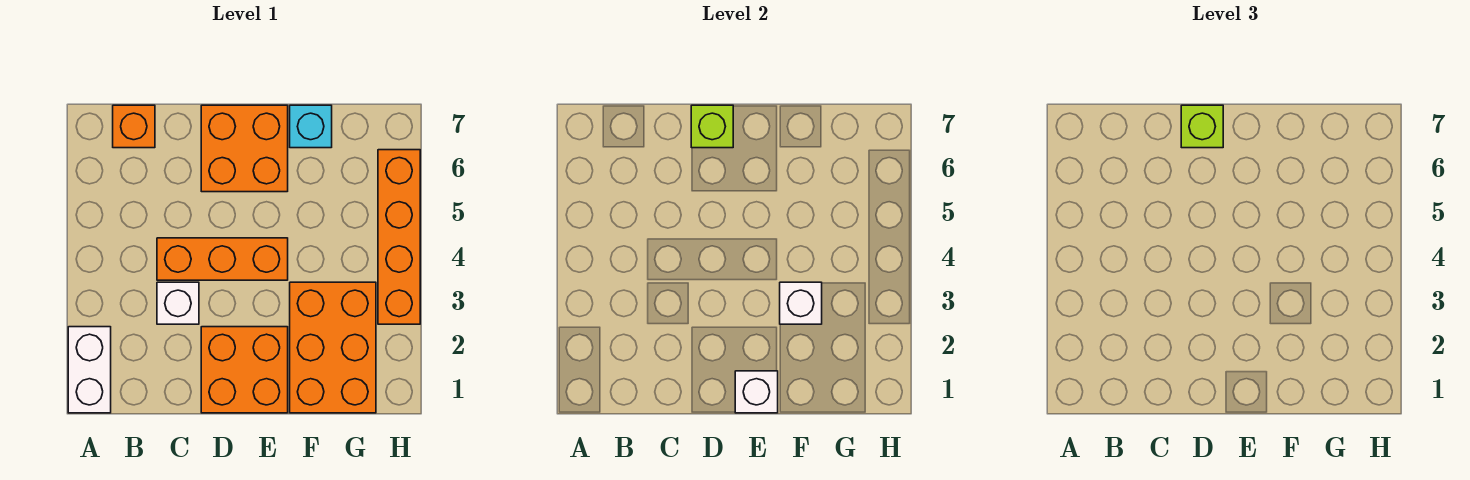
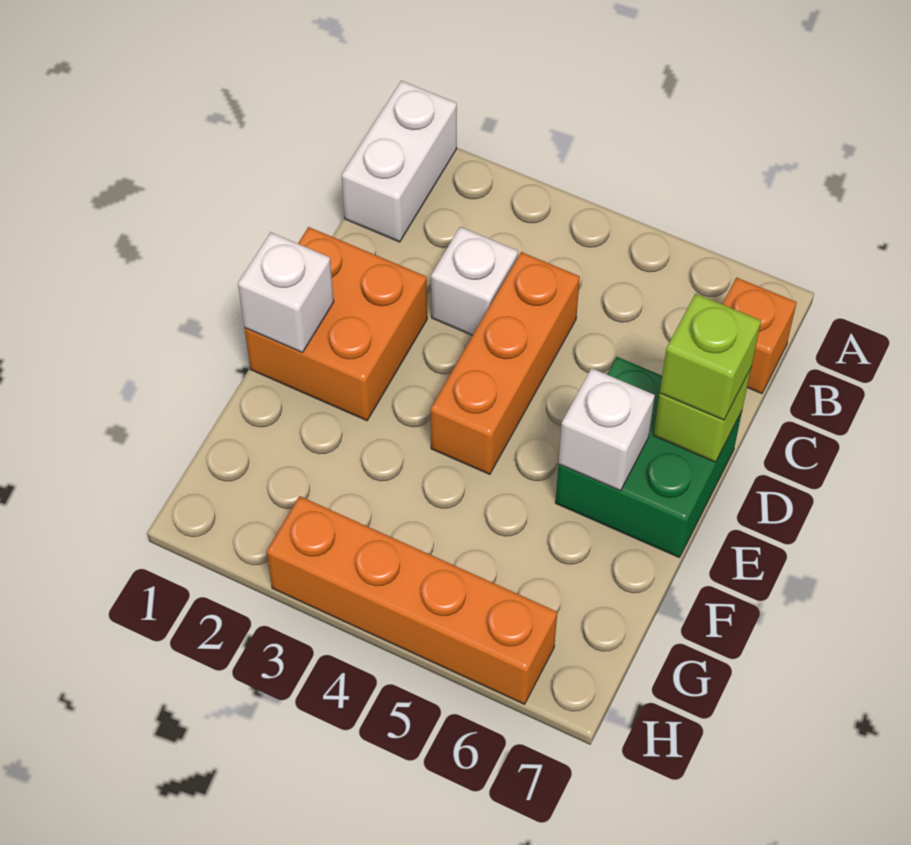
white 1x2 brick [68,327,111,413] -> white 1x2 brick turned to [342,81,457,242]
orange 2x2 brick [201,105,288,192] -> green 2x2 brick [555,357,742,558]
orange 2x3 brick [290,282,376,413] -> none
white 1x1 brick [780,282,822,324] -> white 1x1 brick moved to [559,368,655,491]
cyan 1x1 brick [290,105,332,148] -> none

